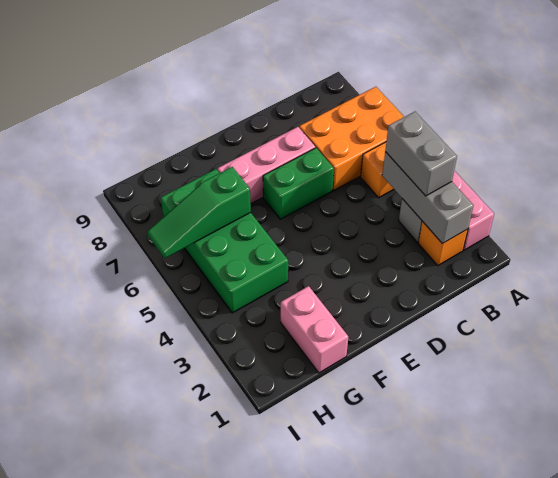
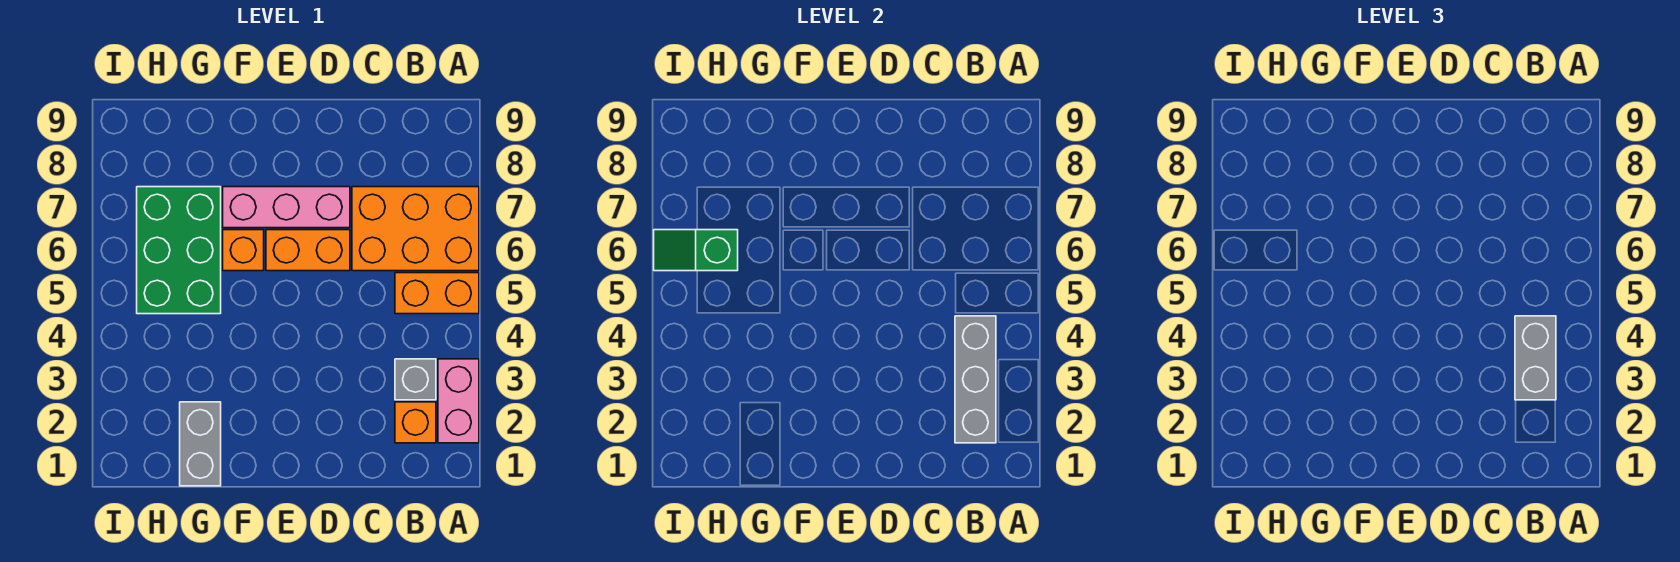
green 1x2 brick [263,148,334,219] -> orange 1x2 brick [266,230,350,271]
none -> orange 1x1 brick [223,230,264,271]
pink 1x2 brick [281,286,348,373] -> grey 1x2 brick [180,402,221,486]
green 2x4 brick [161,169,288,313] -> green 2x3 brick [137,187,221,314]
green 1x3 slope [147,167,251,258] -> green 1x2 slope [654,230,738,271]

